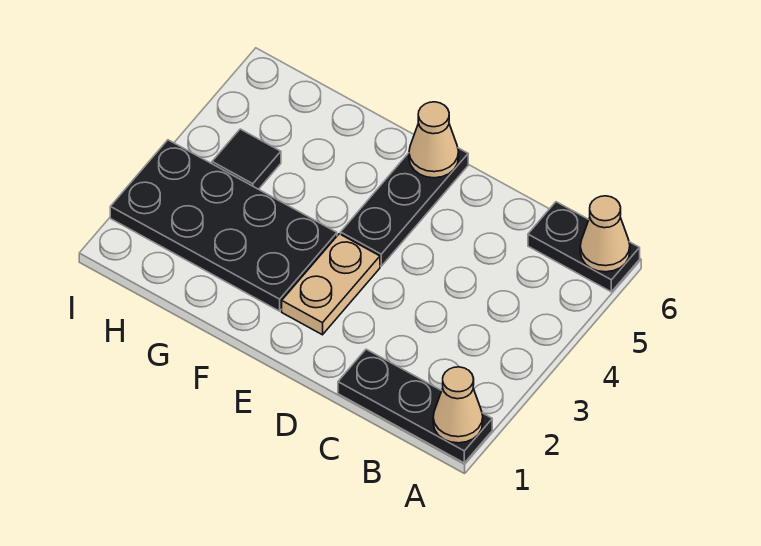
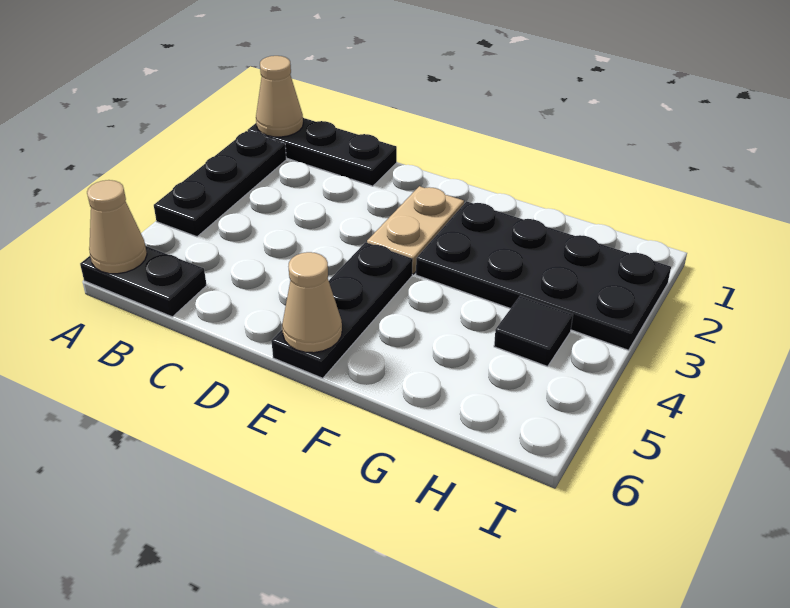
none -> black 1x3 plate [154,131,286,237]

